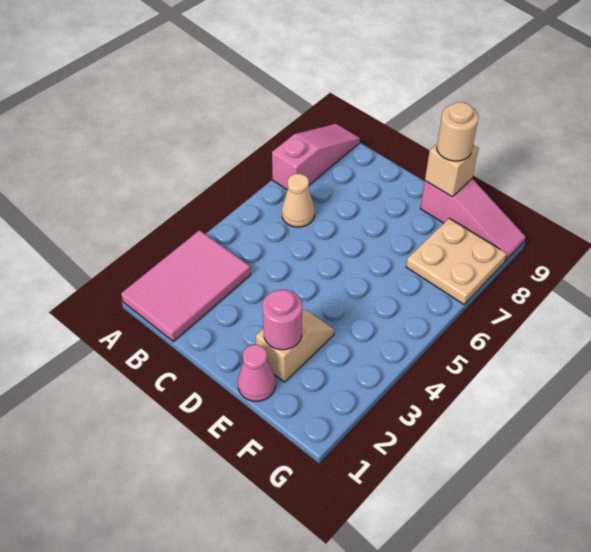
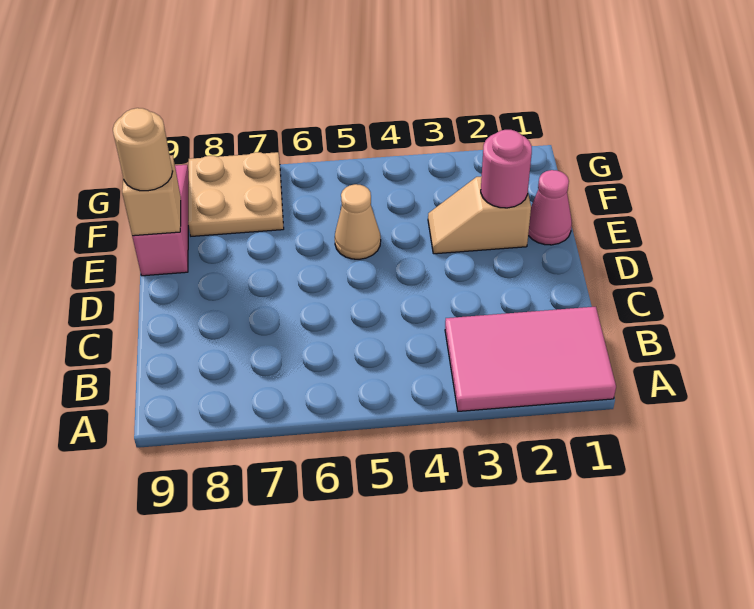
pink 1x3 slope [272,124,360,190] -> none
tan 1x1 cone [282,174,315,227] -> tan 1x1 cone moved to [335,184,381,259]

